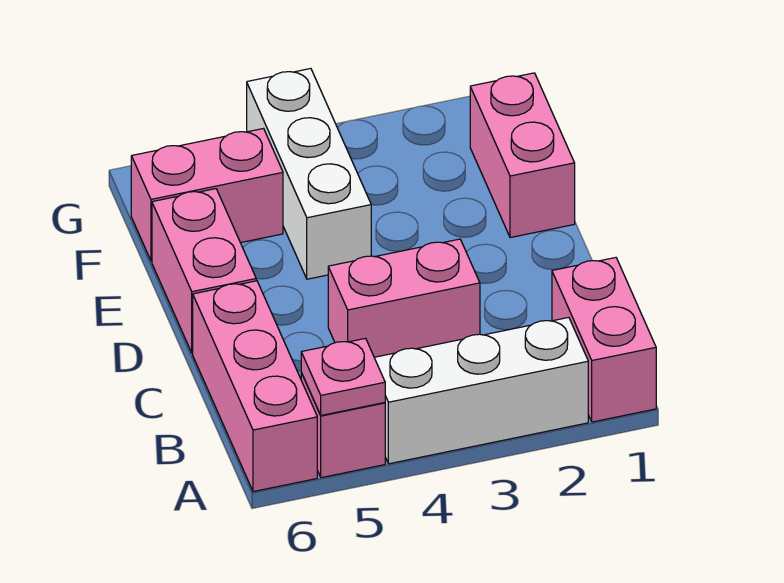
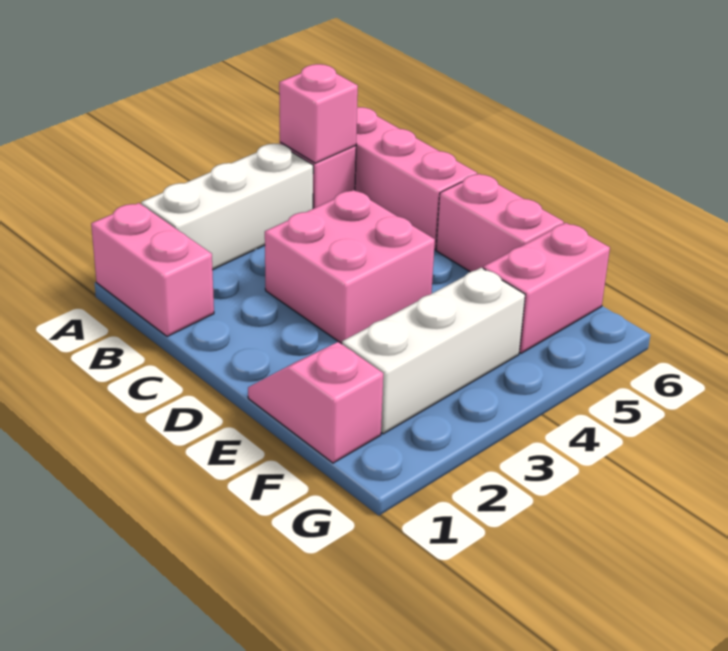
pink 1x1 plate [301,338,385,415] -> pink 1x1 brick [279,64,358,163]
pink 1x2 brick [328,239,480,357] -> pink 2x2 brick [265,190,435,344]
pink 1x2 brick [470,73,575,238] -> pink 1x2 slope [248,342,383,463]
white 1x3 brick [247,69,371,279] -> white 1x3 brick turned to [342,268,525,434]

